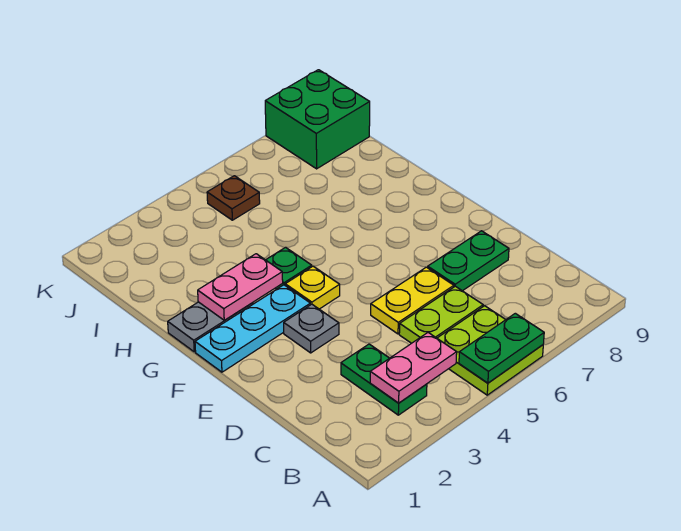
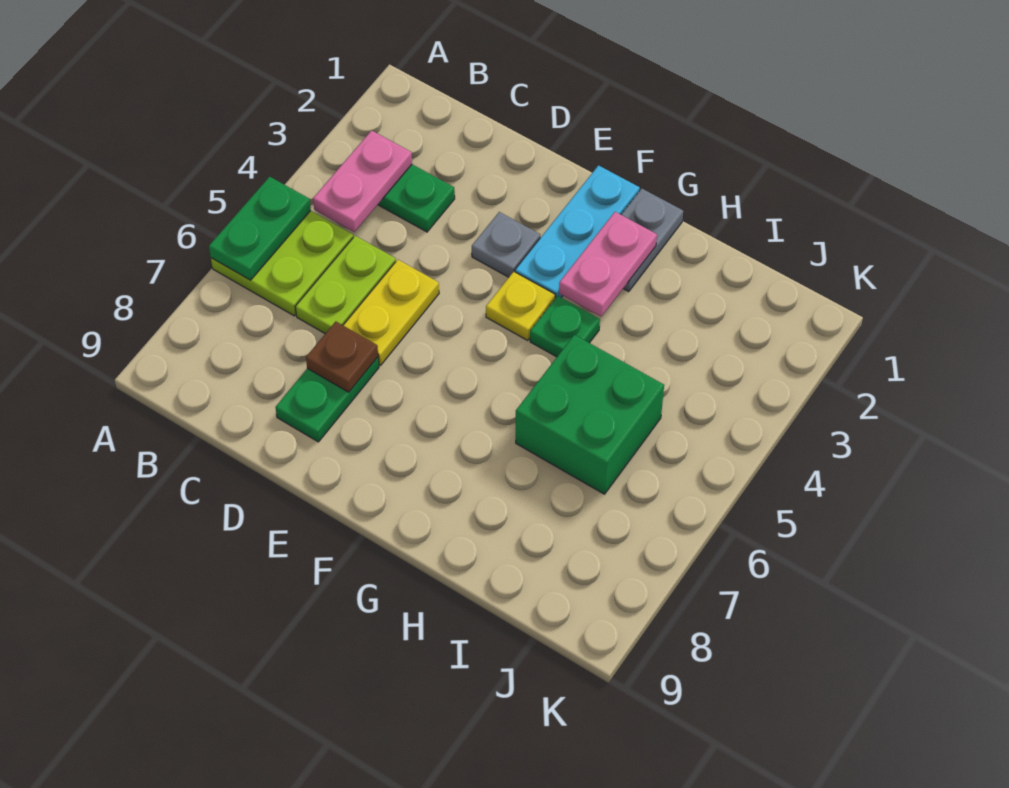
brown 1x1 plate [207,176,260,220] -> brown 1x1 plate moved to [306,322,378,392]
green 2x2 brick [265,70,370,169] -> green 2x2 brick moved to [516,335,664,494]

